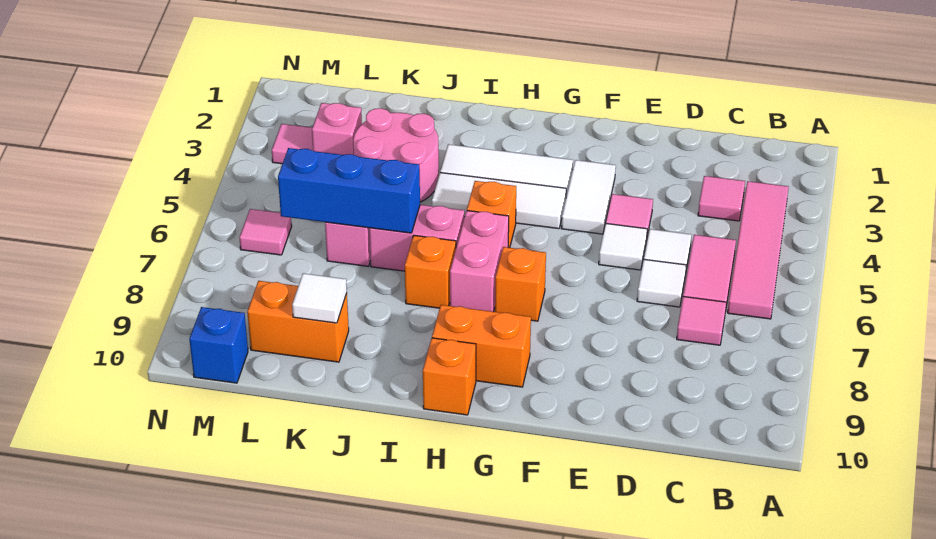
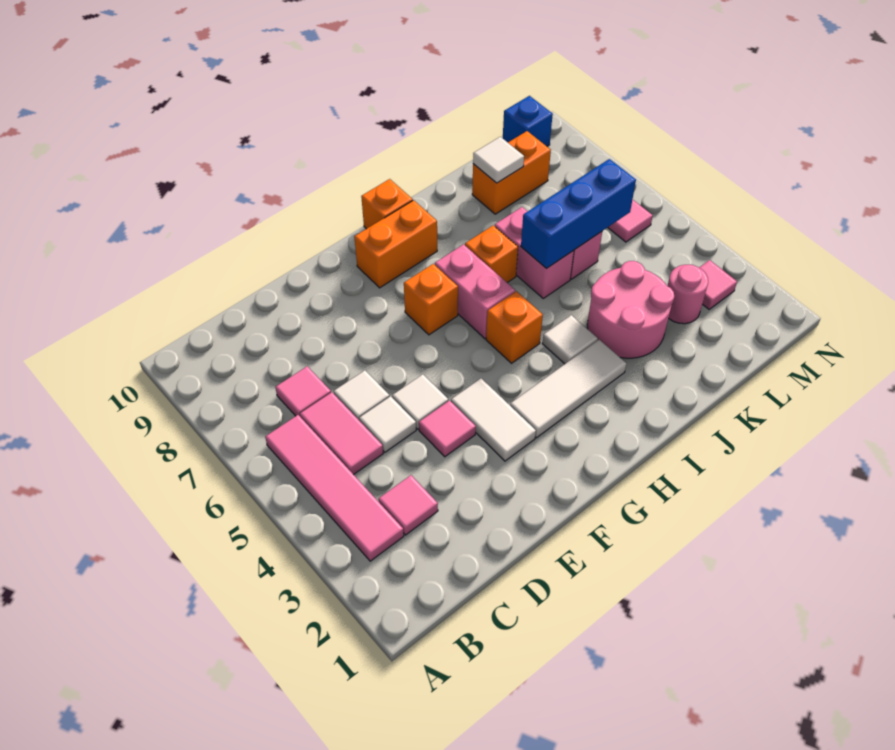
white 1x3 tile [432,173,566,229] -> white 1x1 tile [542,315,598,364]
pink 1x2 brick [369,205,464,271] -> pink 1x2 brick turned to [495,207,574,298]
pink 1x1 brick [312,103,362,155] -> pink 1x1 round brick [668,265,708,324]

